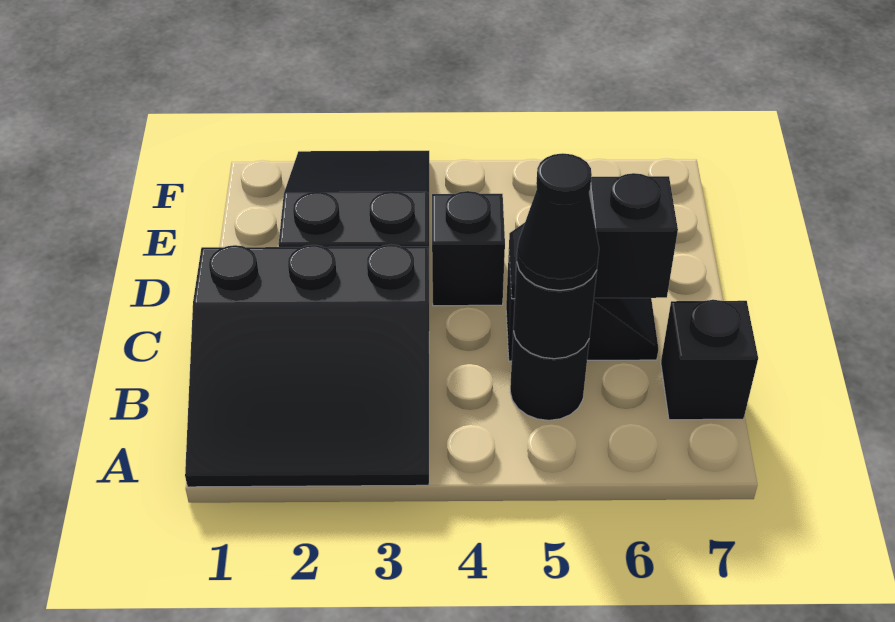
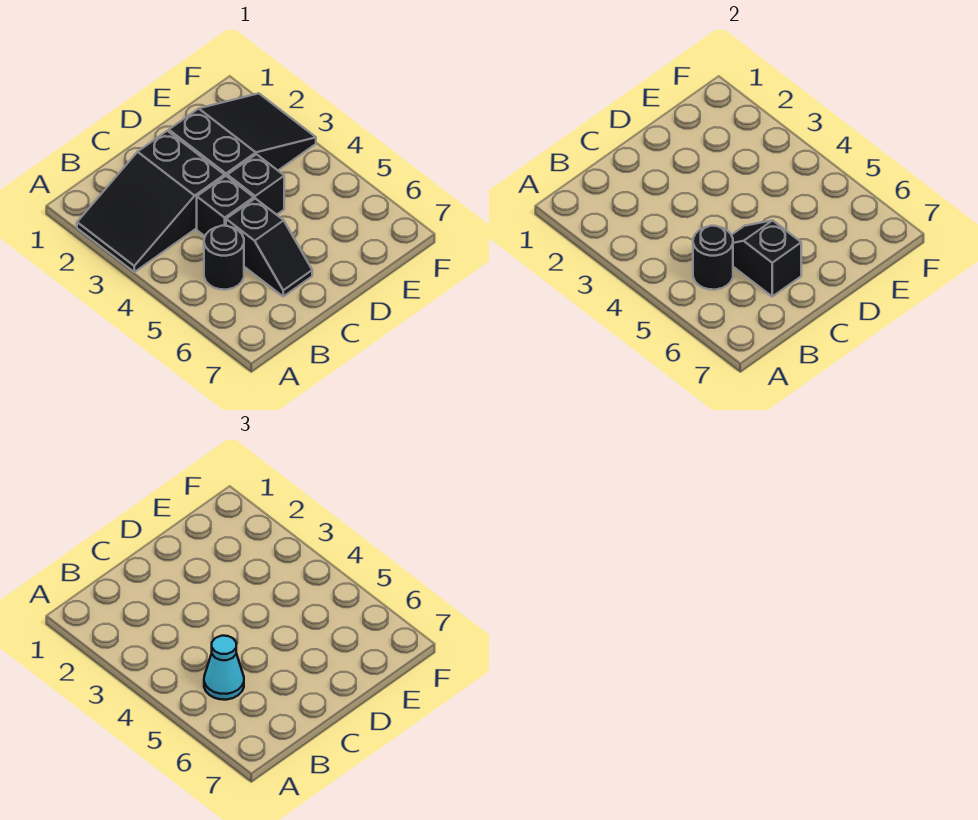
black 3x3 slope [185,244,429,487] -> black 2x3 slope [77,131,225,272]
black 1x1 cone [517,153,599,290] -> cyan 1x1 cone [204,636,244,700]
black 1x1 brick [661,300,758,420] -> black 1x1 brick moved to [197,176,254,236]

